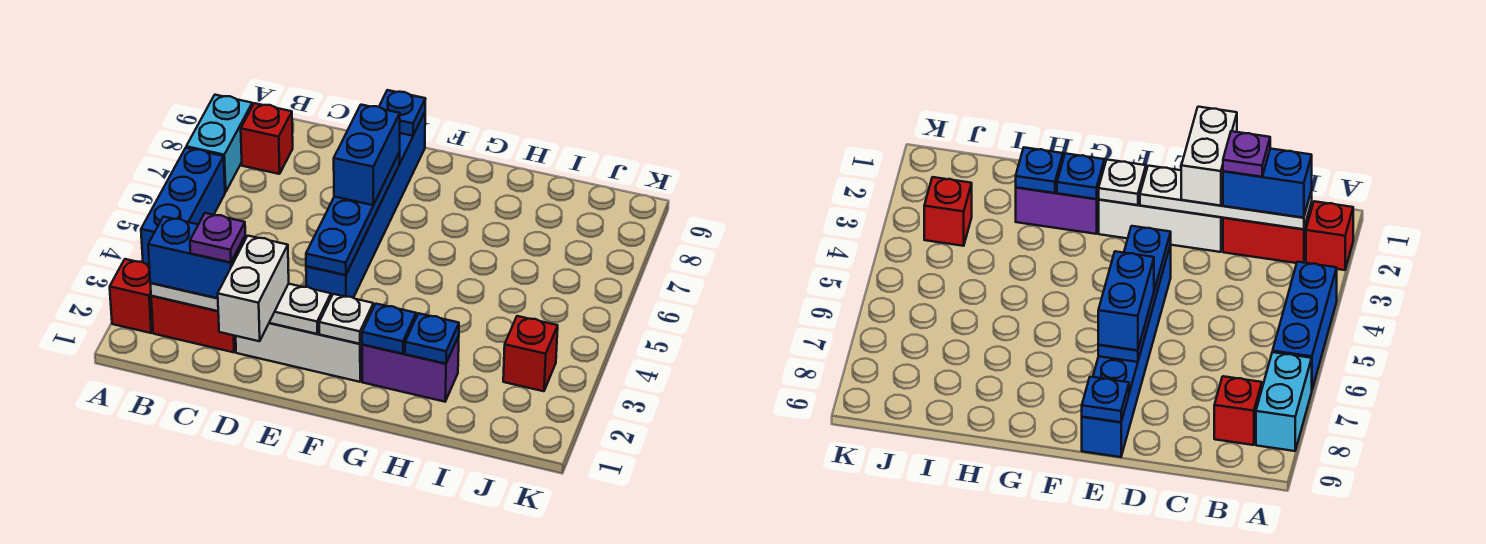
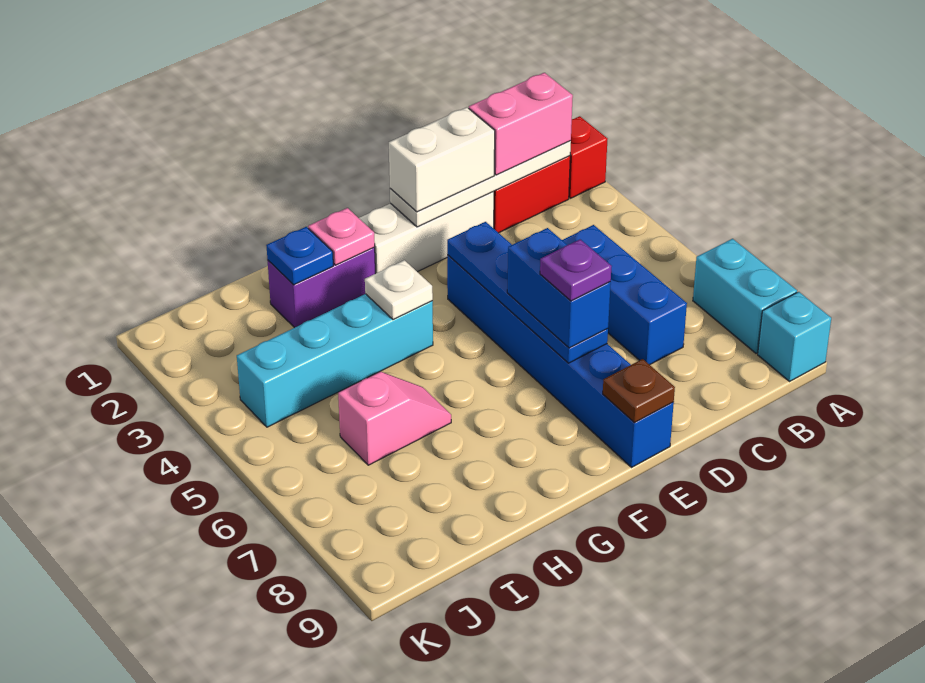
blue 1x3 brick [141,148,225,264] -> blue 1x3 brick moved to [562,225,687,365]
none -> cyan 1x1 brick [758,292,831,381]
blue 1x2 brick [148,217,246,298] -> pink 1x2 brick [469,73,573,175]
red 1x1 brick [241,103,293,174] -> none
purple 1x1 plate [190,213,245,263] -> purple 1x1 plate moved to [540,240,612,301]
white 1x2 brick [218,236,289,341] -> white 1x2 brick turned to [389,107,495,212]
blue 1x1 plate [379,90,425,136] -> brown 1x1 plate [603,359,675,423]
white 1x1 plate [319,294,373,344] -> white 1x1 plate moved to [365,260,433,320]
blue 1x1 plate [362,304,416,354] -> pink 1x1 plate [308,208,375,265]
none -> cyan 1x4 brick [237,294,433,427]
none -> pink 1x2 slope [338,371,451,465]
red 1x1 brick [503,316,558,391] -> none

